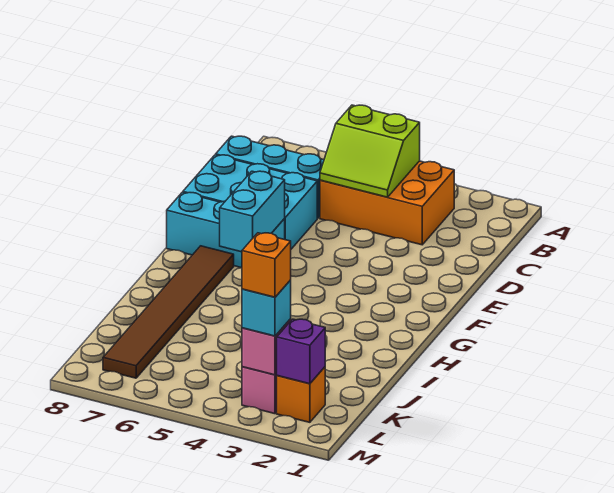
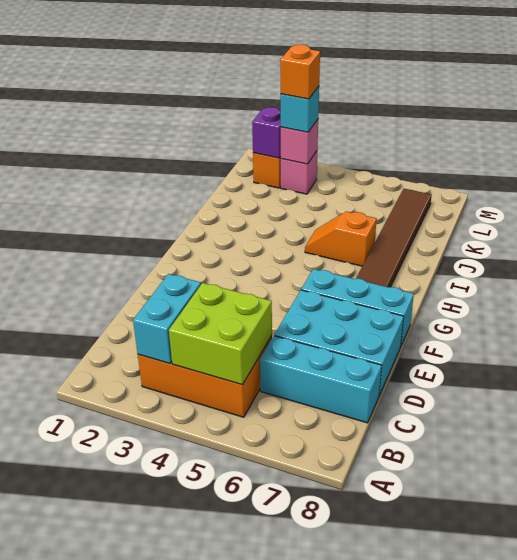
lime 2x2 slope [320,105,420,197] -> lime 2x2 brick [169,283,272,385]
cyan 1x2 brick [220,171,285,252] -> cyan 1x2 brick moved to [133,274,201,364]
none -> orange 1x2 slope [305,211,377,266]

